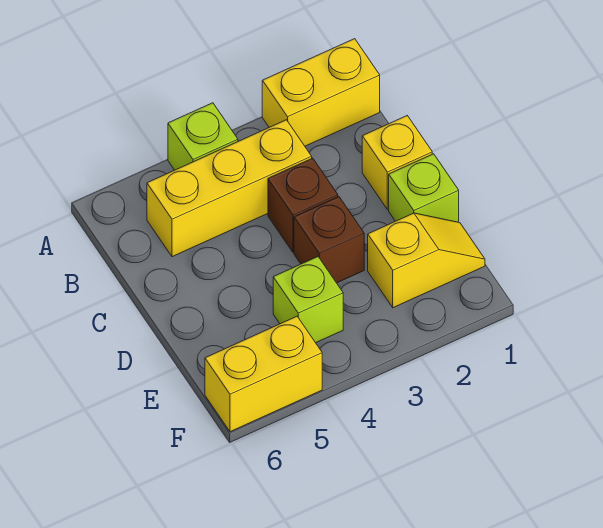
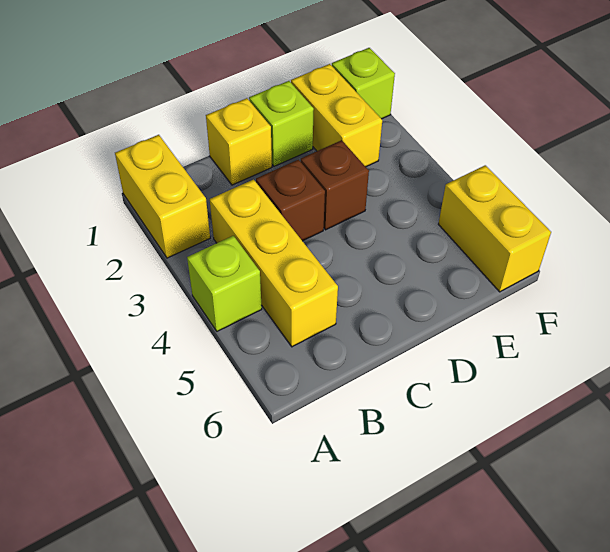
yellow 1x2 slope [368,213,485,308] -> yellow 1x2 brick [291,64,382,167]
lime 1x1 brick [273,257,343,343] -> lime 1x1 brick moved to [332,48,395,119]

